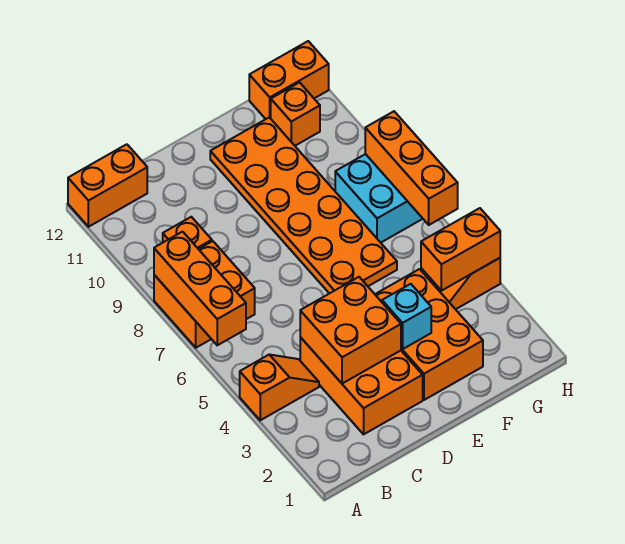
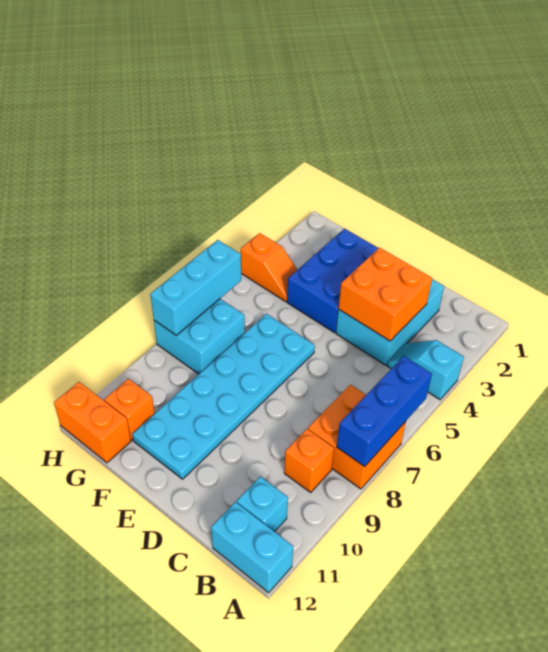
orange 1x2 slope [240,355,319,420] -> cyan 1x2 slope [387,340,464,400]
orange 1x3 brick [154,232,246,345] -> blue 1x3 brick [337,356,432,467]
orange 1x2 brick [68,144,147,227] -> cyan 1x2 brick [211,502,293,593]
orange 2x3 brick [300,337,423,434] -> cyan 2x3 brick [336,279,444,365]
orange 2x3 brick [375,269,483,400] -> blue 2x3 brick [287,228,378,333]
cyan 1x1 brick [382,284,431,349] -> cyan 1x1 brick moved to [237,477,288,532]
orange 2x6 plate [210,117,397,294] -> cyan 2x6 plate [132,314,315,479]
orange 1x2 brick [421,208,500,291] -> none
orange 1x3 brick [365,111,458,225] -> cyan 1x3 brick [150,240,241,335]

